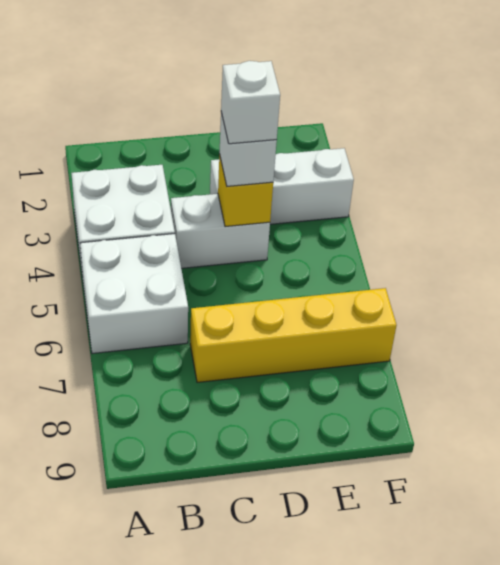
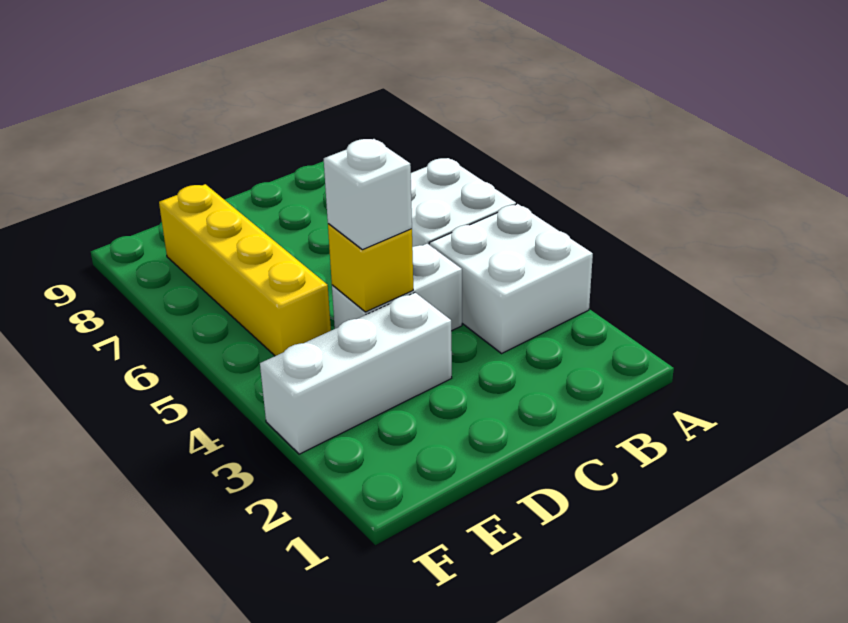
yellow 1x4 brick [190,288,397,382] -> yellow 1x4 brick turned to [159,184,331,356]
white 1x1 brick [221,61,280,144] -> none

